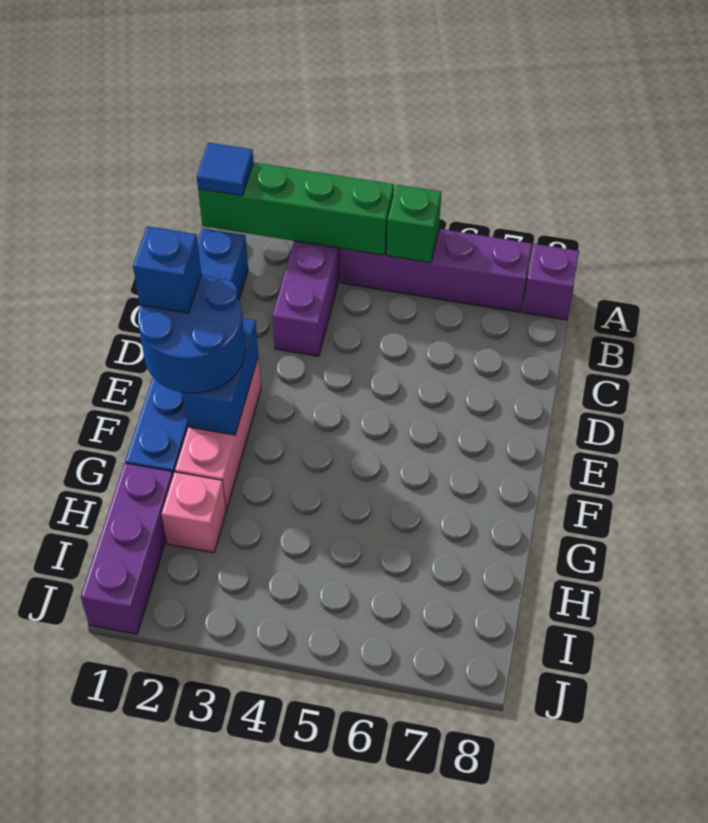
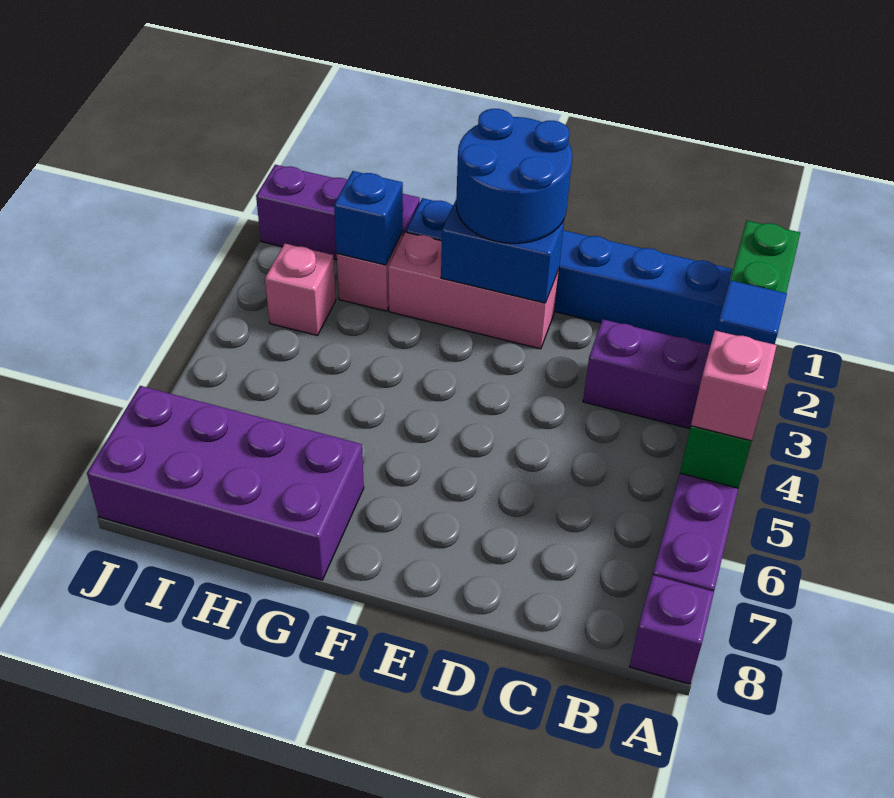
blue 1x1 tile [197,143,253,196] -> blue 1x1 tile moved to [716,280,787,344]
none -> pink 1x1 brick [691,331,777,441]
blue 1x1 brick [133,226,201,313] -> blue 1x1 brick moved to [334,171,403,265]
none -> purple 2x4 brick [87,386,364,580]
none -> pink 1x1 brick [265,244,336,336]

